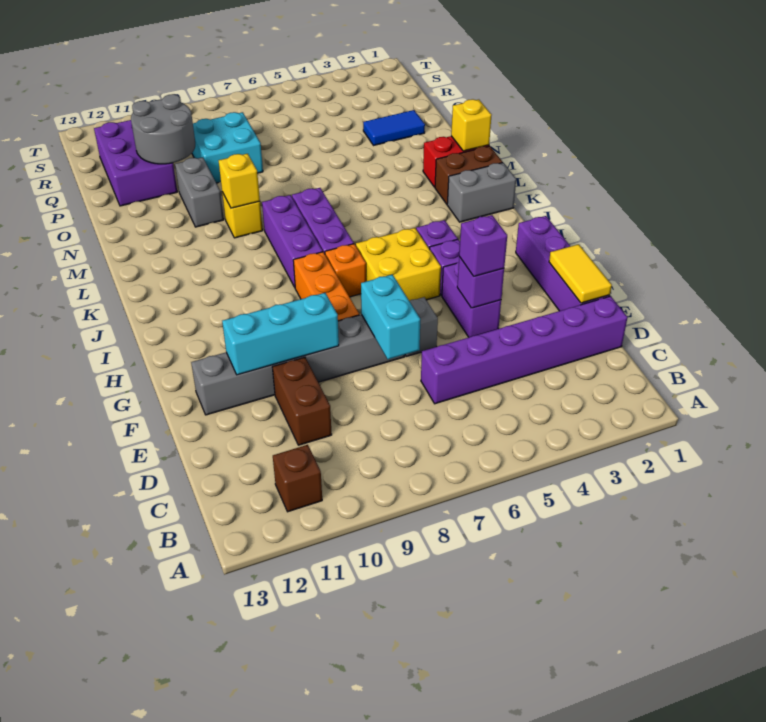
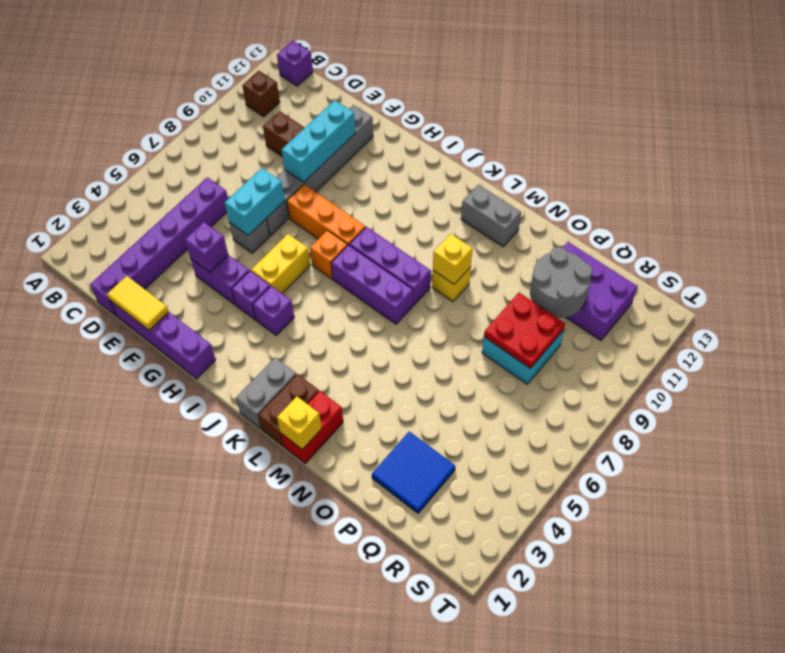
cyan 1x2 brick [361,275,420,359] -> cyan 1x2 brick turned to [225,168,285,235]
purple 1x1 brick [459,215,507,276] -> purple 1x1 brick moved to [277,41,313,86]
yellow 2x2 brick [356,228,441,301] -> yellow 1x2 brick [251,234,310,293]
grey 1x2 brick [175,157,224,227] -> grey 1x2 brick moved to [461,185,521,247]
blue 1x2 tile [363,110,425,146] -> blue 2x2 tile [372,431,455,513]
none -> red 2x2 plate [484,293,565,369]

